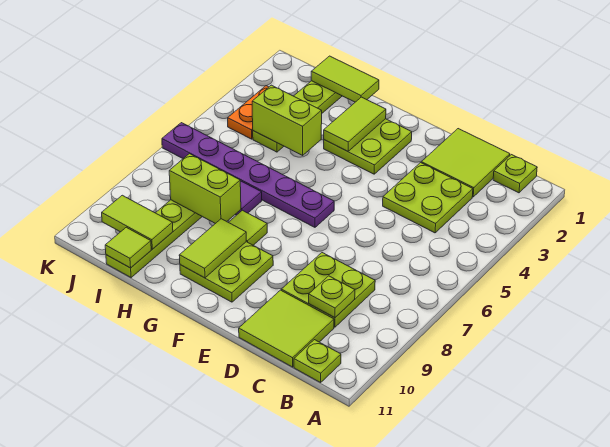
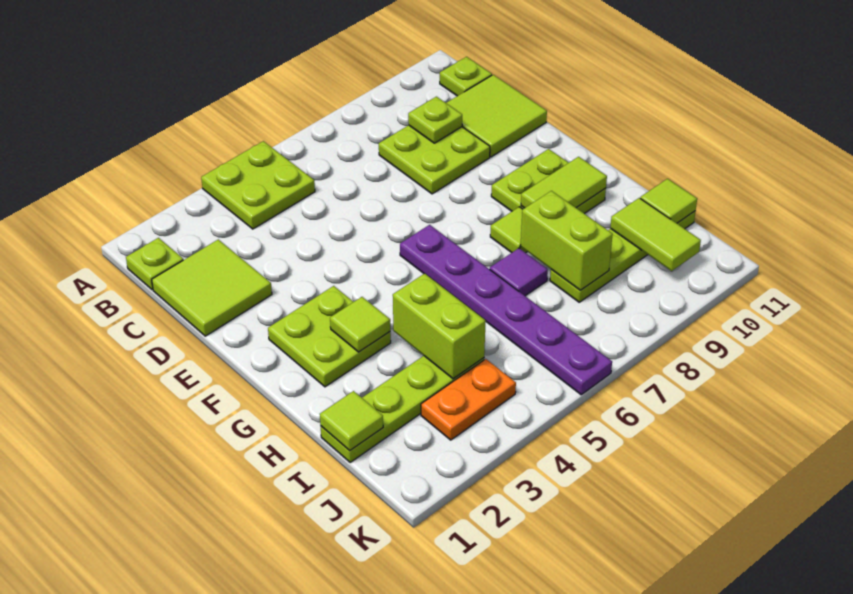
lime 2x2 plate [383,163,473,233] -> lime 2x2 plate moved to [201,141,315,229]
lime 1x2 tile [324,97,386,151] -> lime 1x1 tile [330,297,390,352]
lime 1x2 tile [311,56,379,102] -> lime 1x1 tile [320,391,383,451]

